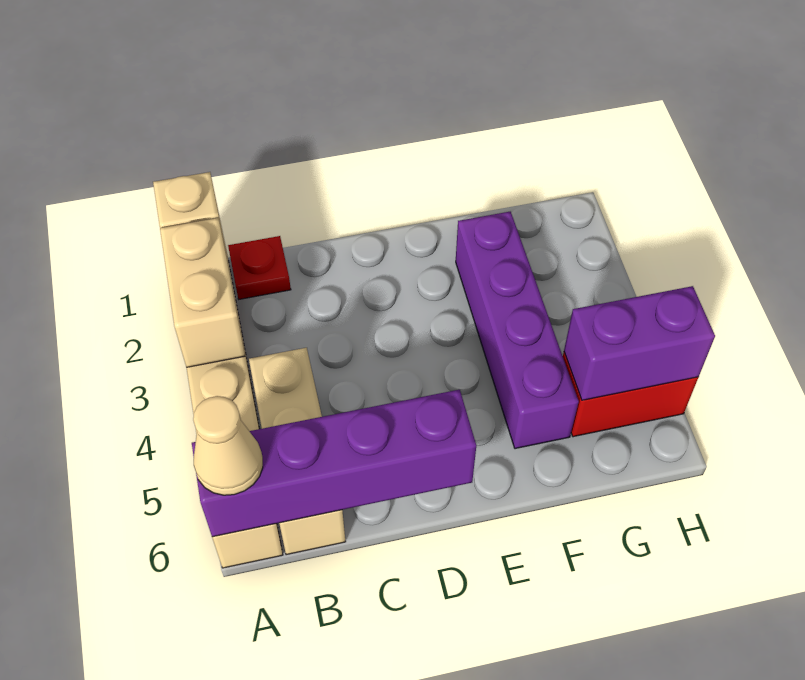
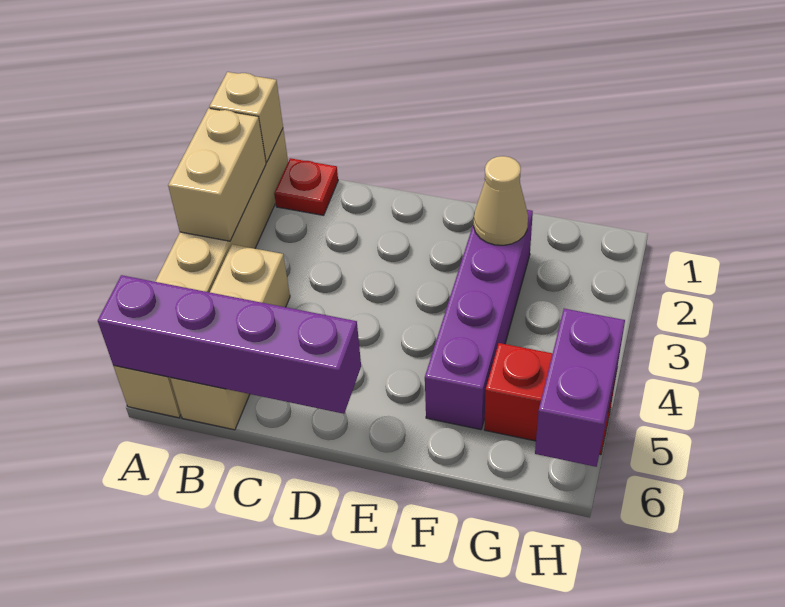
tan 1x1 cone [193,396,263,495] -> tan 1x1 cone moved to [474,156,528,245]
purple 1x2 brick [564,286,715,400] -> purple 1x2 brick turned to [535,309,625,467]

